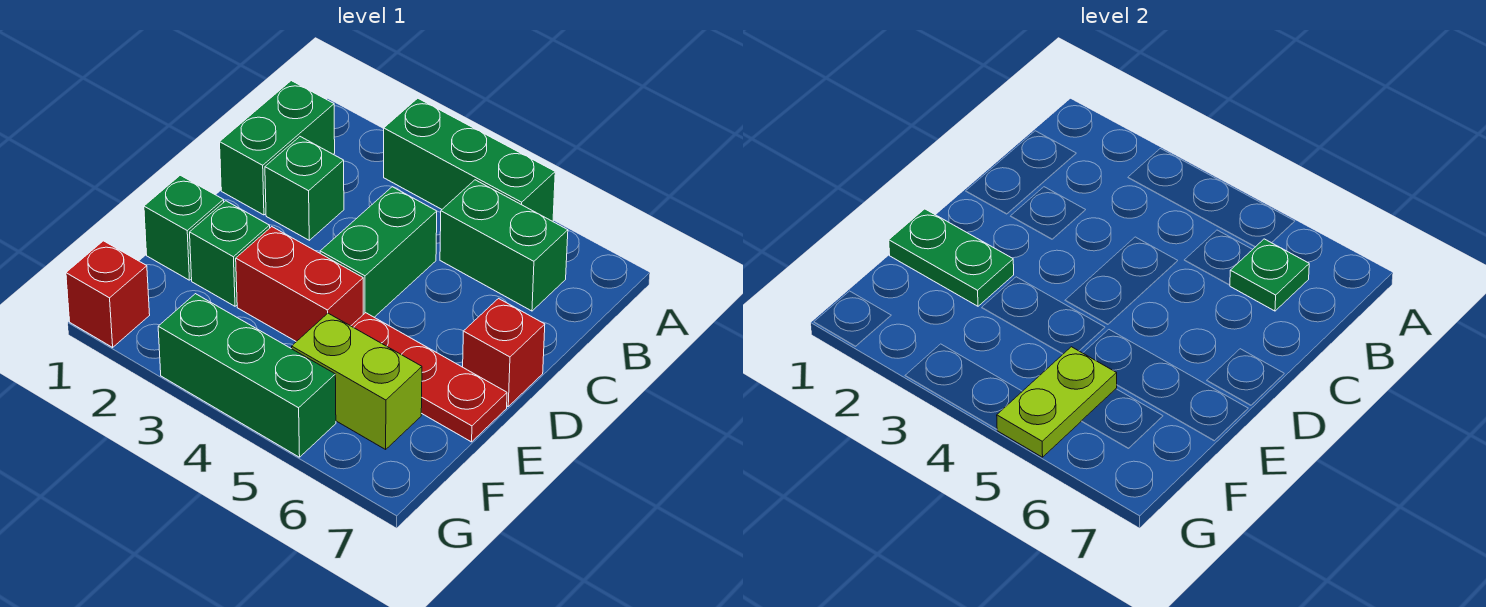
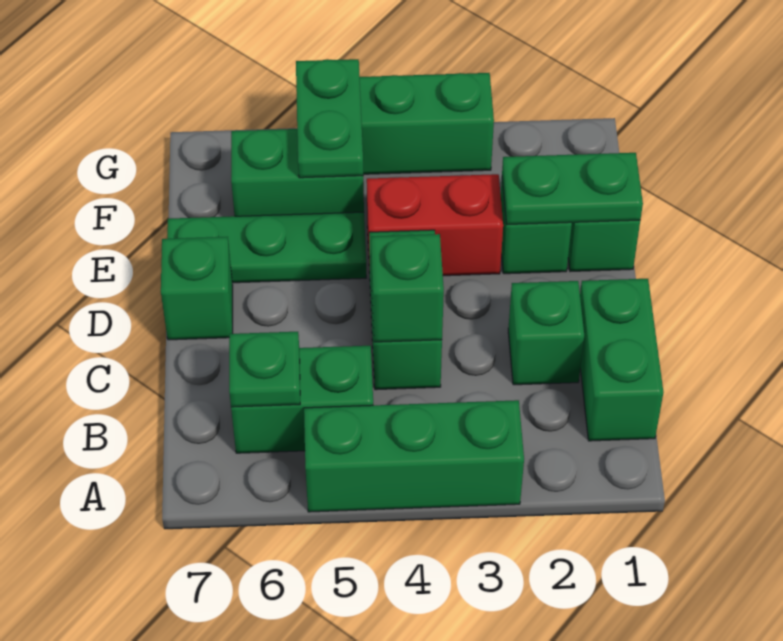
none -> green 1x1 brick [371,234,444,342]
red 1x1 brick [463,299,545,406] -> green 1x1 brick [161,237,233,340]
red 1x3 plate [351,313,507,442] -> green 1x3 plate [167,212,366,283]
lime 1x2 brick [292,313,422,449] -> green 1x2 brick [231,129,364,216]
lime 1x2 plate [997,347,1117,457] -> green 1x2 plate [296,59,363,178]
red 1x1 brick [66,241,150,347] -> none

